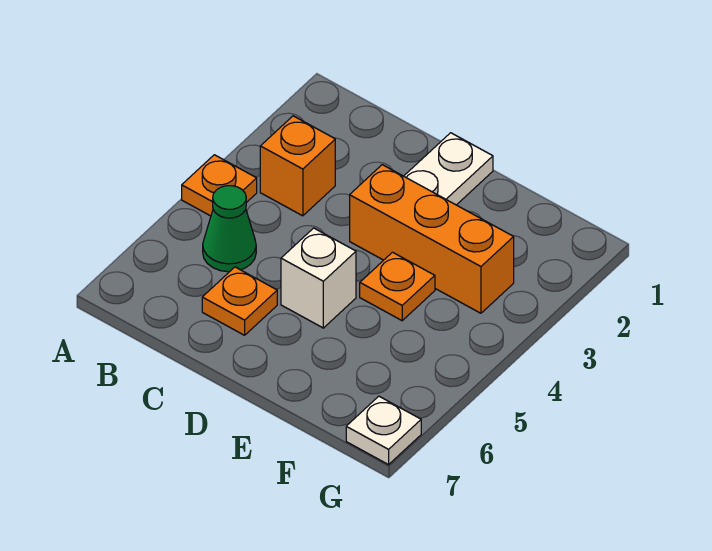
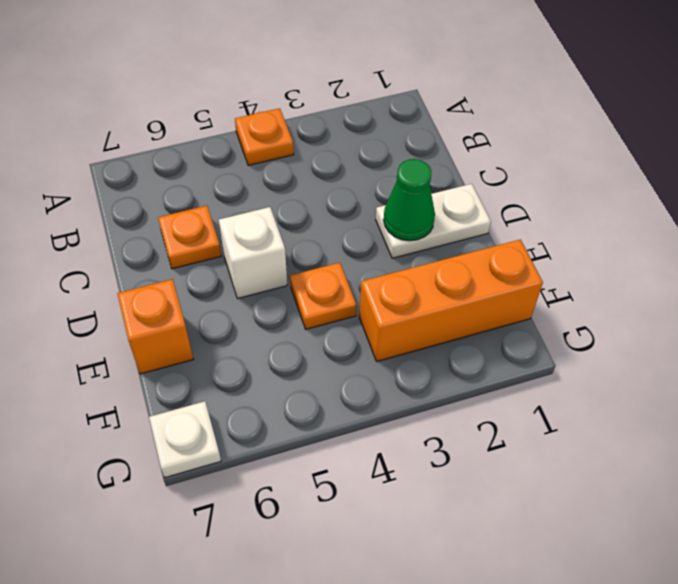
orange 1x1 brick [260,116,335,216] -> orange 1x1 brick moved to [117,279,193,374]
green 1x1 cone [203,186,256,272] -> green 1x1 cone moved to [383,159,435,241]
orange 1x3 brick [350,165,514,313] -> orange 1x3 brick turned to [359,239,543,361]

